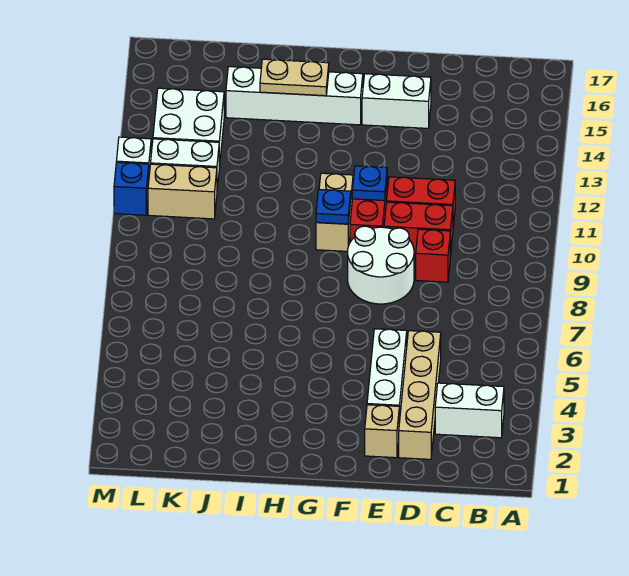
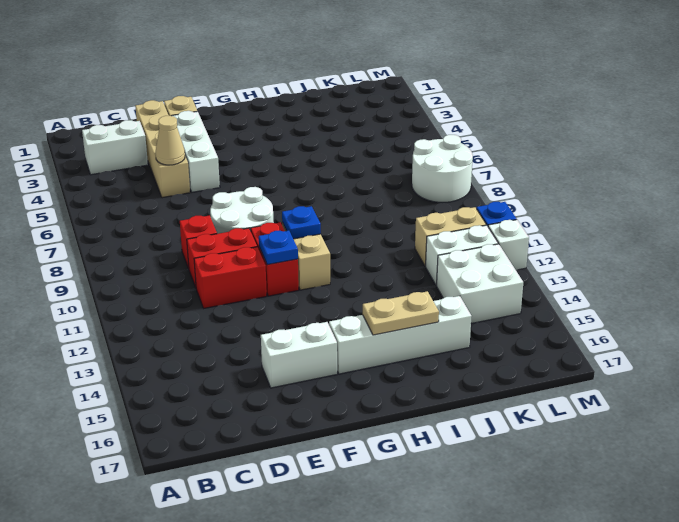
none -> tan 1x1 cone [156,116,185,165]
none -> white 2x2 round brick [412,135,473,202]

